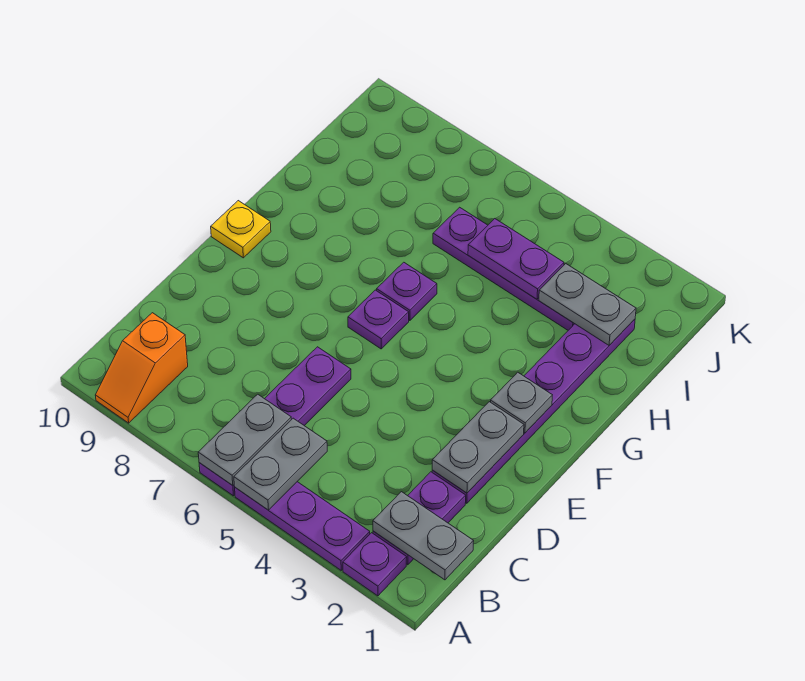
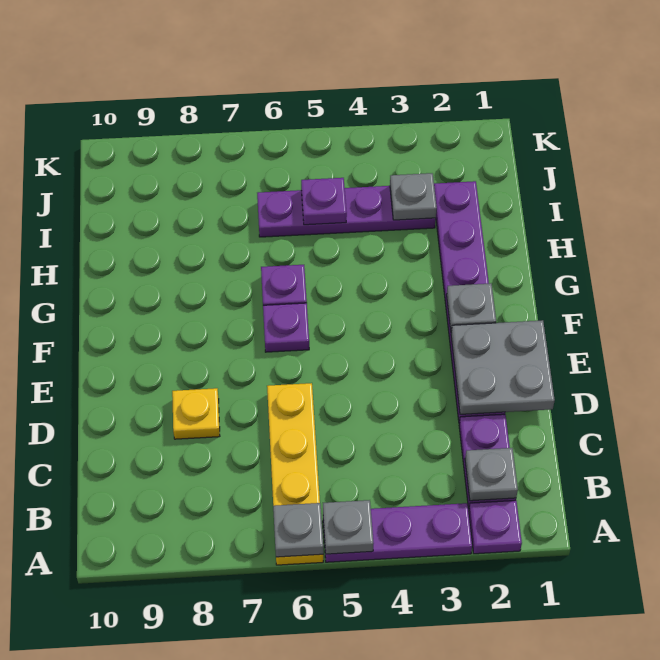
grey 1x2 plate [234,418,327,510] -> grey 1x1 plate [323,500,374,554]
purple 1x4 plate [199,347,351,496] -> yellow 1x4 plate [267,383,323,565]
grey 1x2 plate [198,394,291,485] -> grey 1x1 plate [273,503,323,557]
orange 1x2 slope [95,313,188,423] -> none
grey 1x2 plate [373,492,474,580] -> grey 1x1 plate [465,448,518,501]
grey 1x2 plate [432,402,524,493] -> grey 2x2 plate [451,320,555,414]
yellow 1x1 plate [211,201,271,258] -> yellow 1x1 plate moved to [172,388,220,439]
grey 1x2 plate [539,264,636,345] -> grey 1x1 plate [390,173,437,220]
purple 1x2 plate [468,219,564,299] -> purple 1x1 plate [301,178,347,225]

